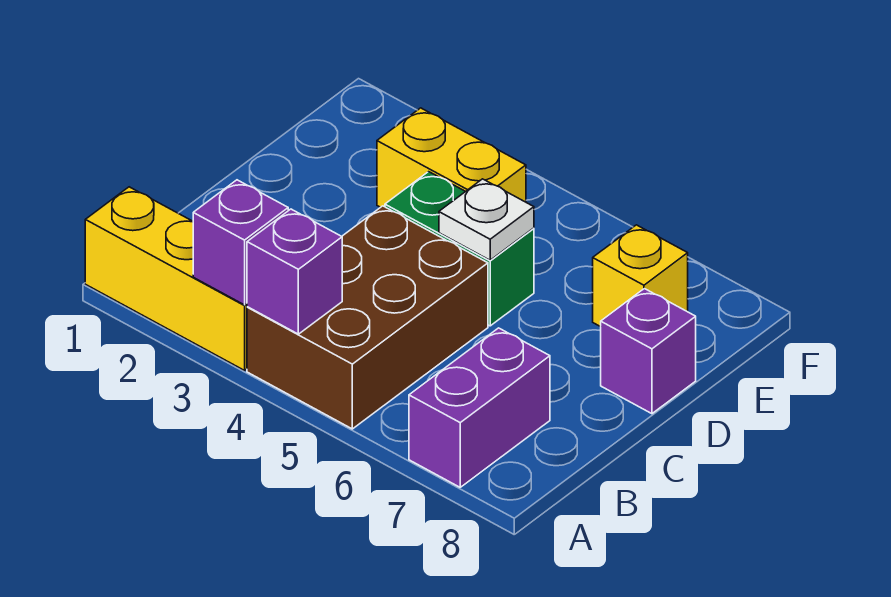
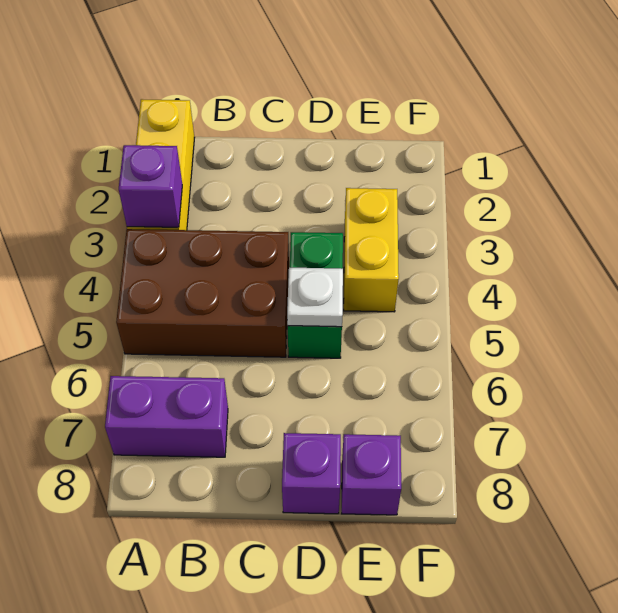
purple 1x1 brick [247,209,342,334] -> purple 1x1 brick moved to [342,434,401,515]
yellow 1x1 brick [593,225,688,327] -> none

